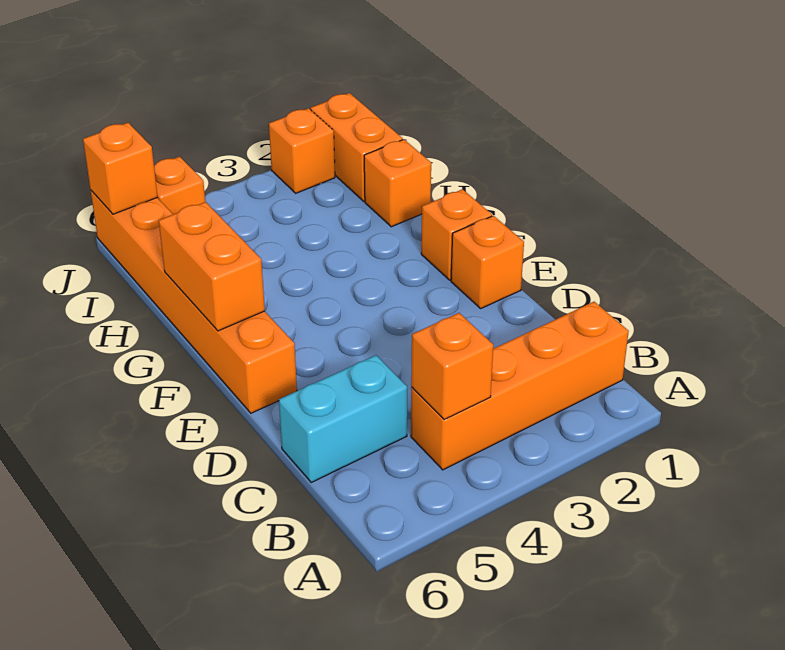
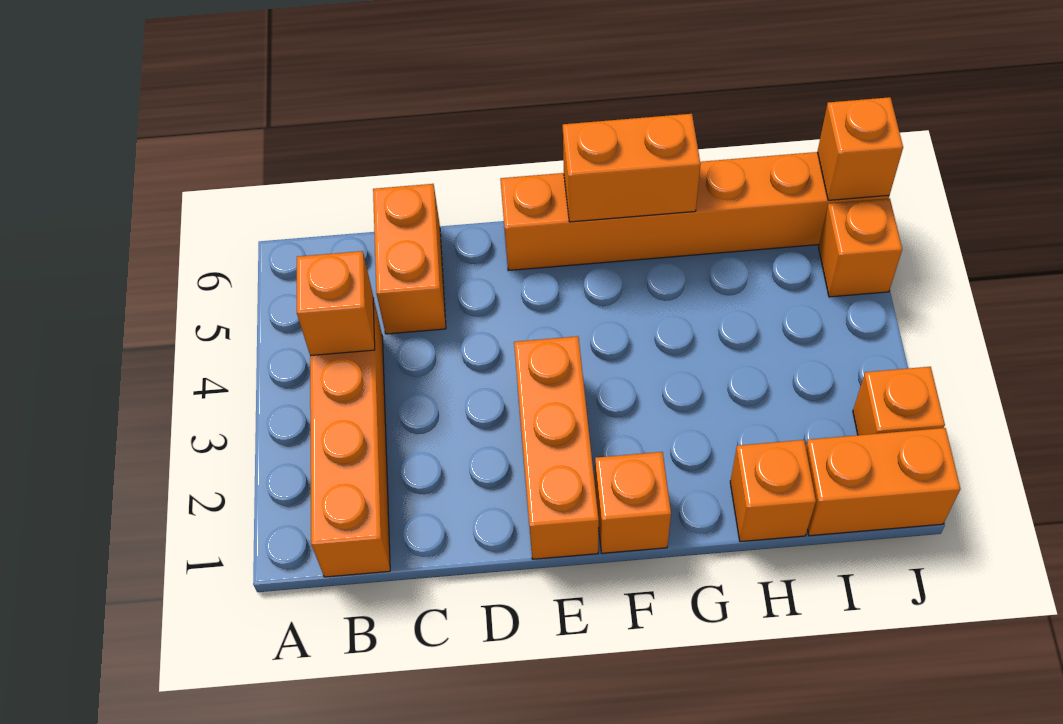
cyan 1x2 brick [279,355,407,482] -> orange 1x2 brick [373,184,446,334]
orange 1x1 brick [451,216,524,308] -> orange 1x3 brick [514,336,599,559]

